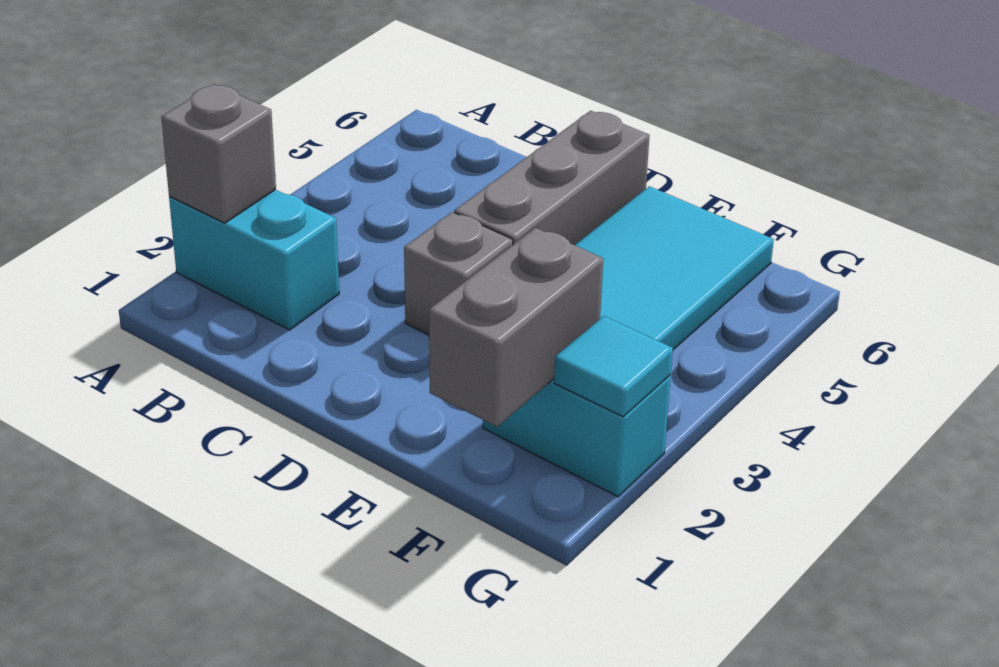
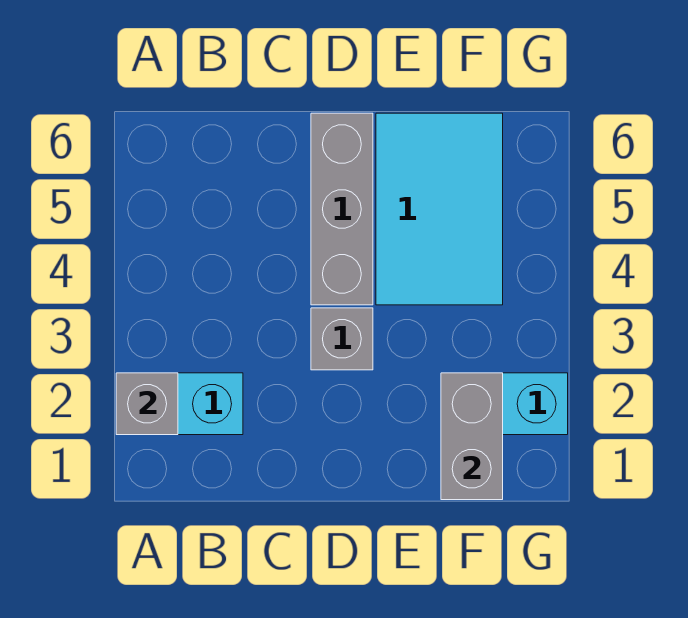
cyan 1x1 tile [554,316,673,417] -> none

